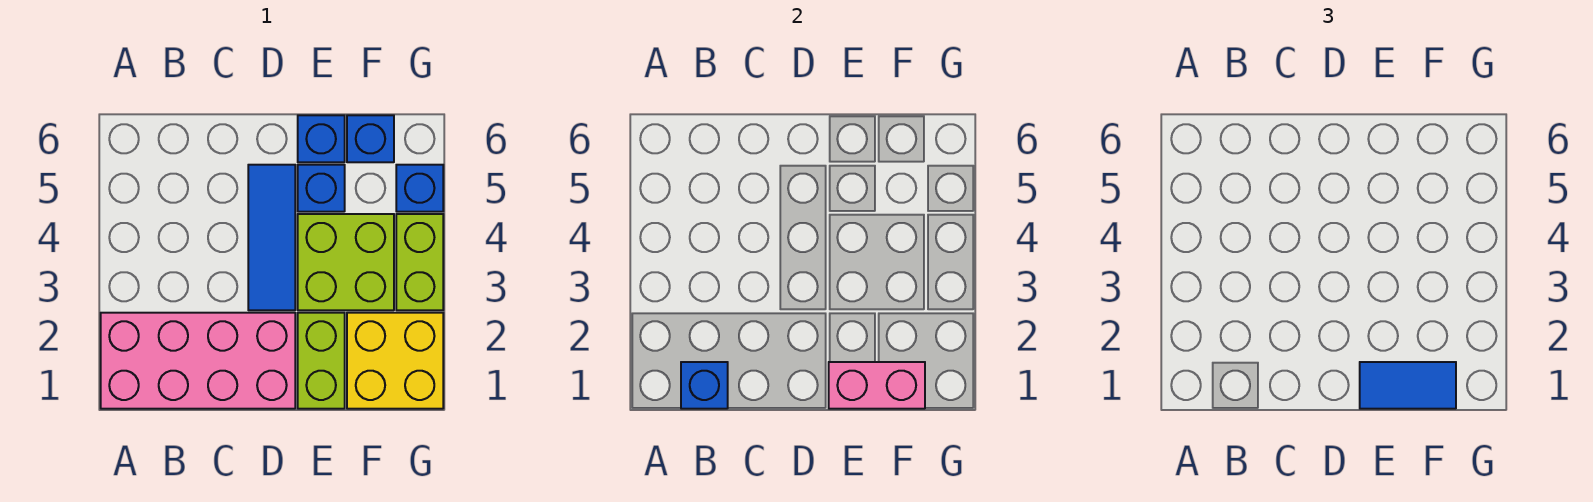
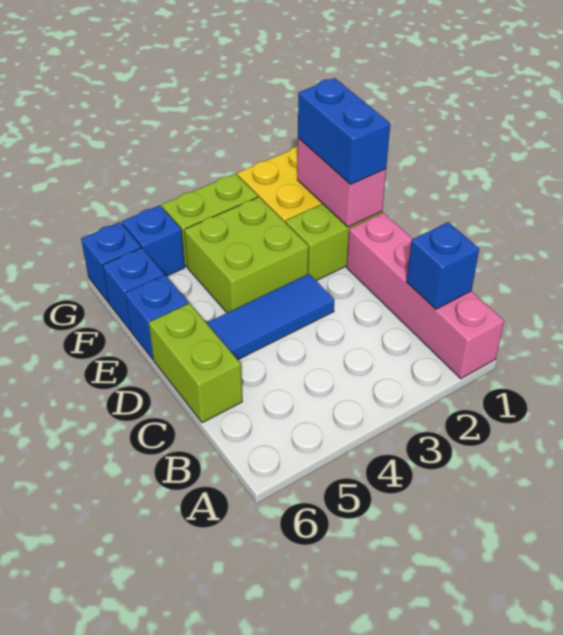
pink 2x4 brick [101,313,295,409] -> pink 1x4 brick [347,213,504,379]
none -> lime 1x2 brick [149,303,242,423]
blue 1x2 tile [1360,362,1456,409] -> blue 1x2 brick [298,78,390,184]
blue 1x1 brick [298,165,345,212] -> blue 1x1 brick moved to [81,222,141,302]

